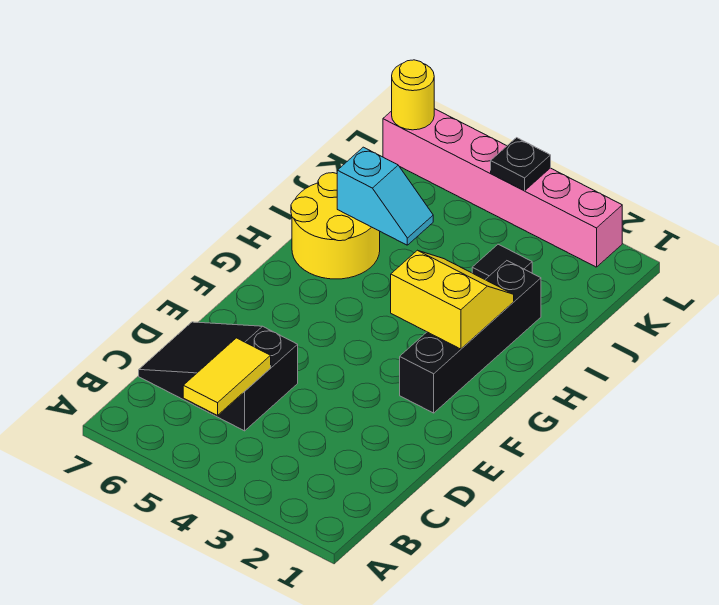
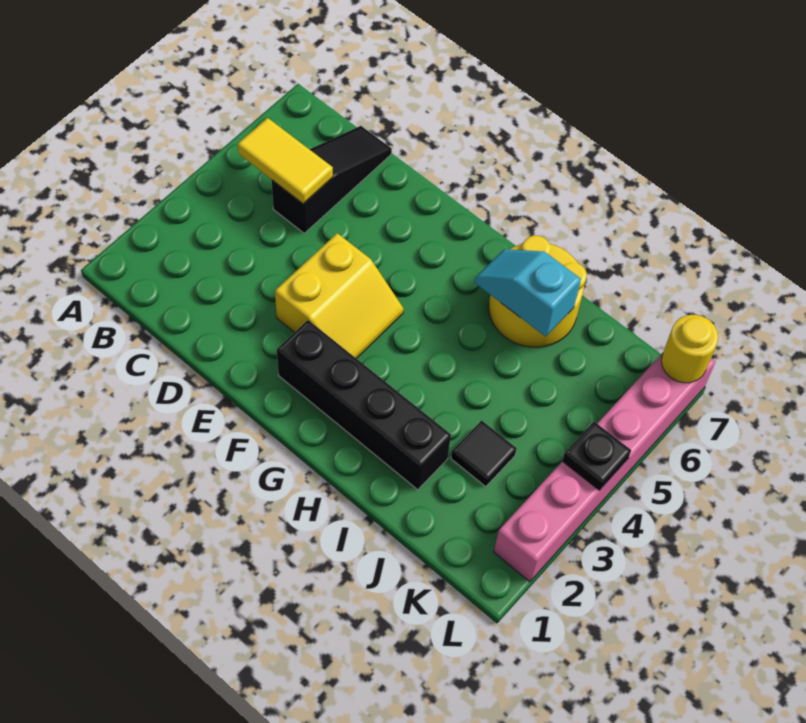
black 2x3 slope [139,322,298,431] -> black 1x3 slope [271,126,392,233]
yellow 2x2 slope [391,250,514,349] -> yellow 2x2 slope moved to [275,233,403,359]
cyan 1x2 slope [337,147,433,245] -> cyan 1x2 slope turned to [475,249,581,337]

